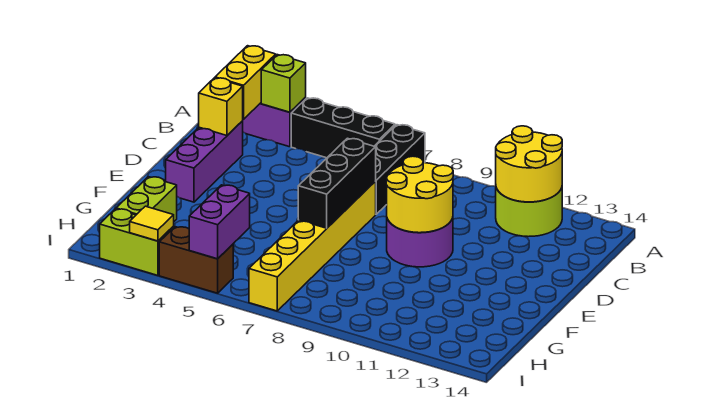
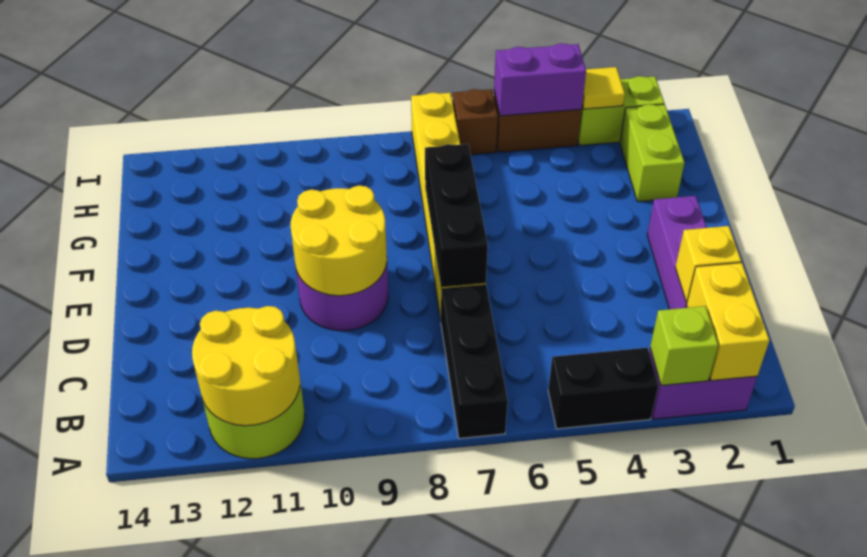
black 1x3 brick [291,98,395,158] -> black 1x2 brick [548,348,658,429]
purple 1x2 brick [189,185,250,259] -> purple 1x2 brick turned to [494,43,586,116]
none -> brown 1x1 brick [453,89,498,155]

